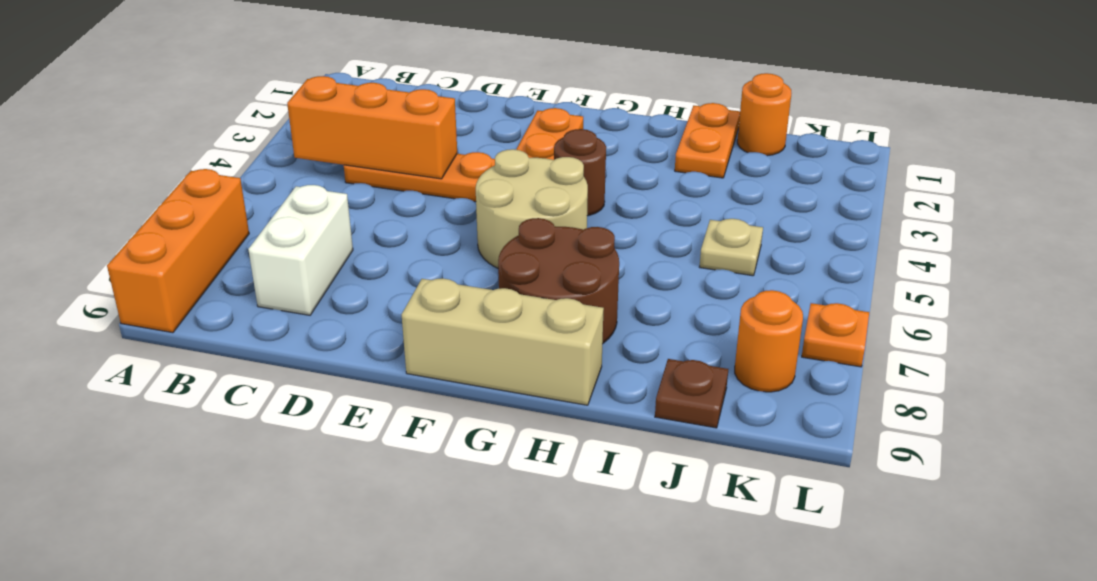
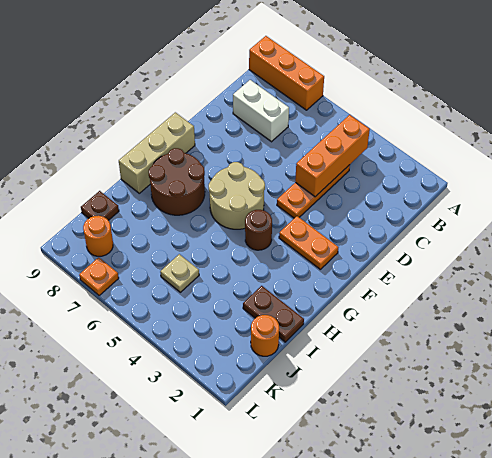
orange 1x2 plate [675,103,740,178] -> brown 1x2 plate [243,286,304,342]

